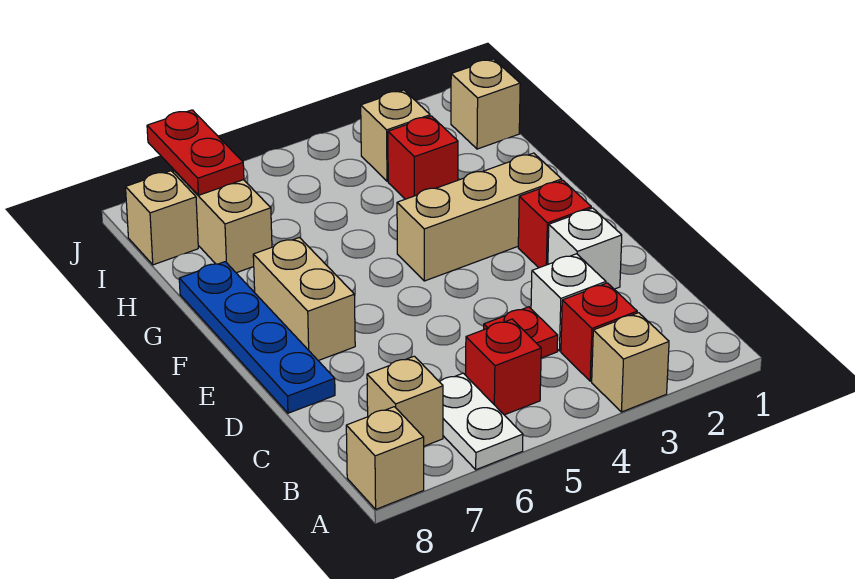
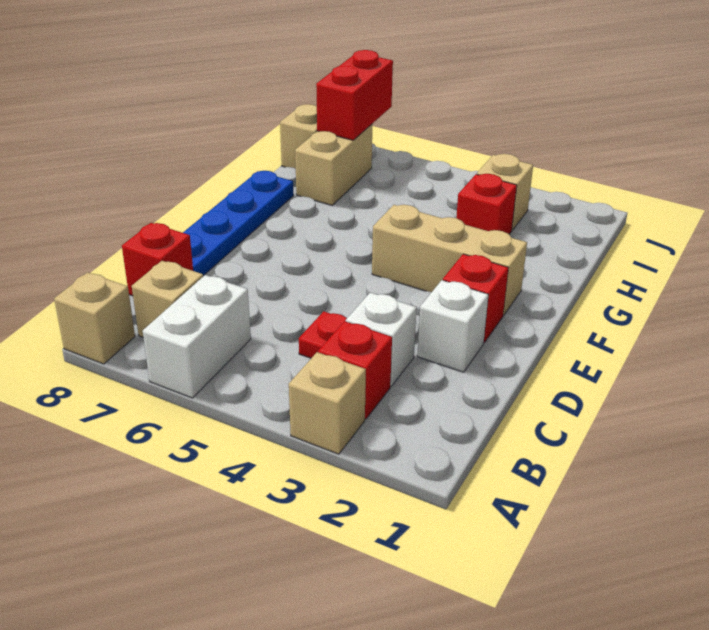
white 1x2 plate [440,373,523,470] -> white 1x2 brick [143,275,251,398]
red 1x1 brick [466,319,541,415] -> red 1x1 brick moved to [122,223,193,296]
tan 1x2 brick [253,238,355,361] -> none
tan 1x1 brick [451,59,520,149] -> none
red 1x2 plate [147,110,244,195] -> red 1x2 brick [316,50,393,140]

